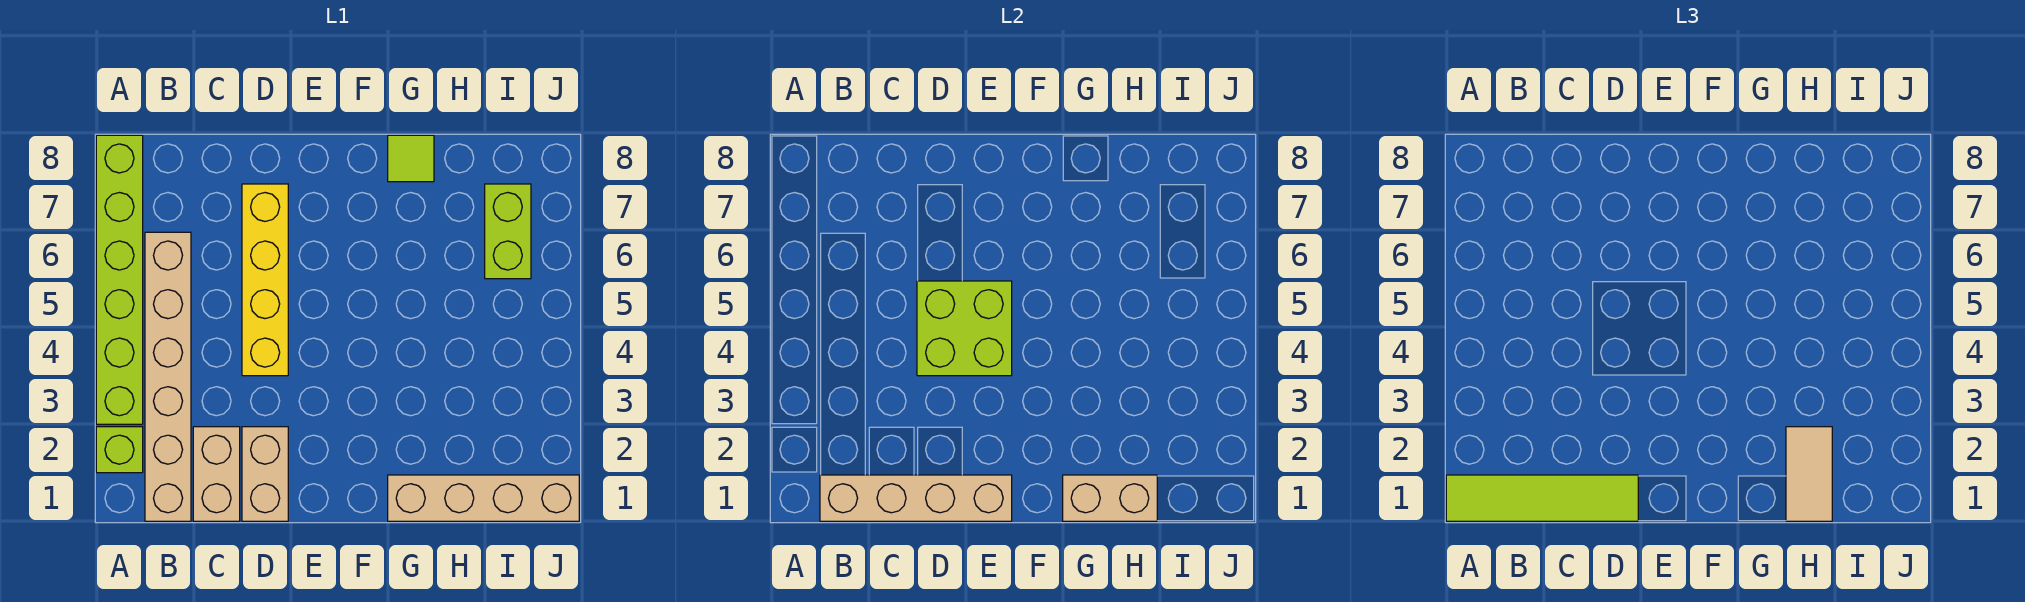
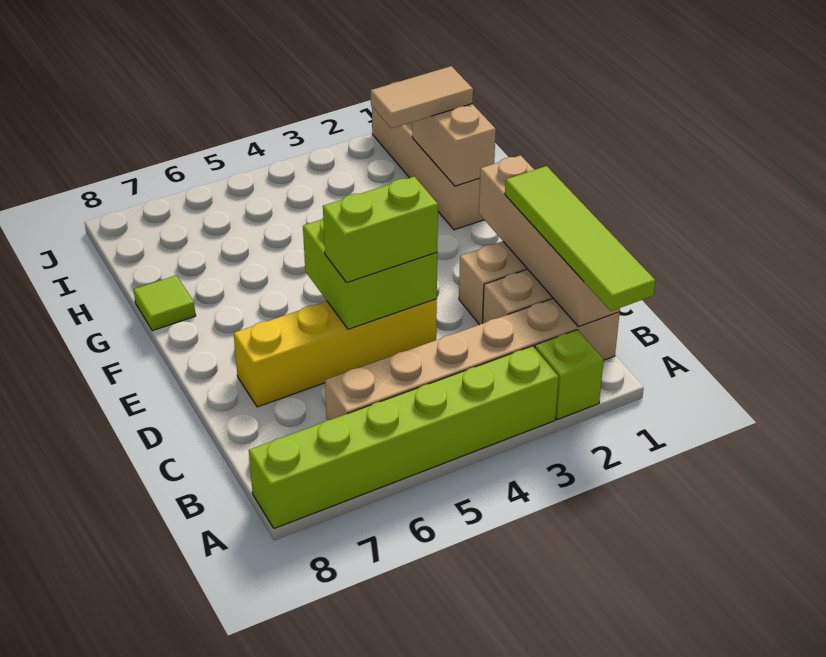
lime 1x2 brick [485,184,531,279] -> lime 1x2 brick moved to [323,177,438,283]

